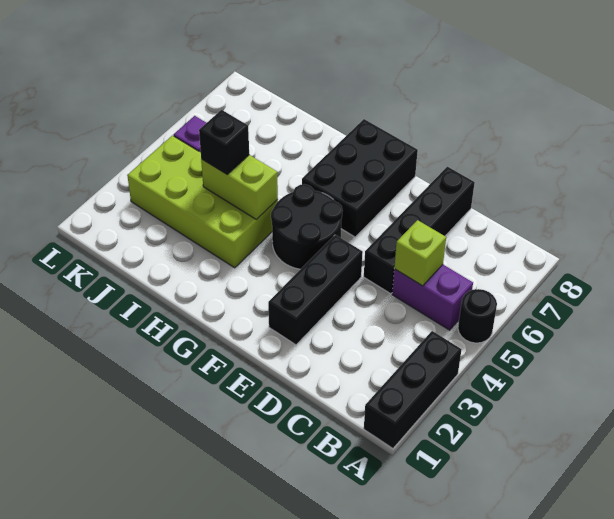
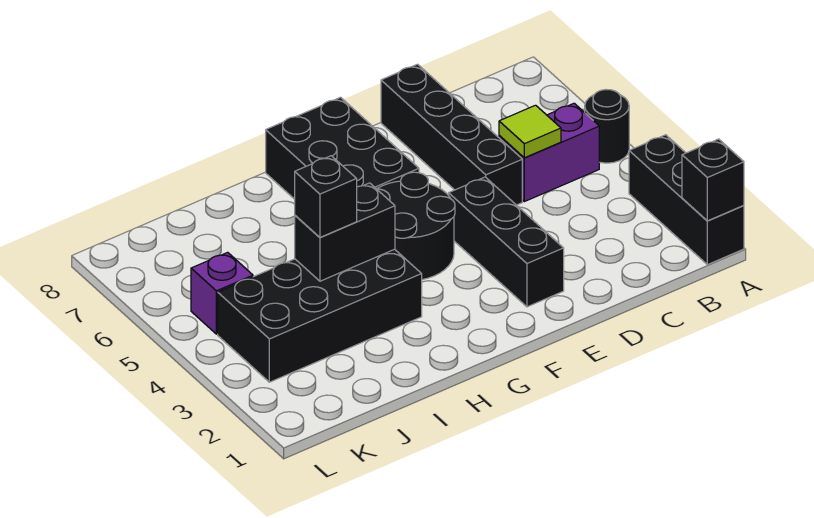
none -> black 1x1 brick [682,139,744,221]
lime 1x1 brick [394,220,446,286] -> lime 1x1 tile [499,105,561,158]
lime 2x4 brick [127,135,278,268] -> black 2x4 brick [218,249,422,382]
lime 1x2 brick [201,155,278,220] -> black 1x2 brick [295,183,395,281]

